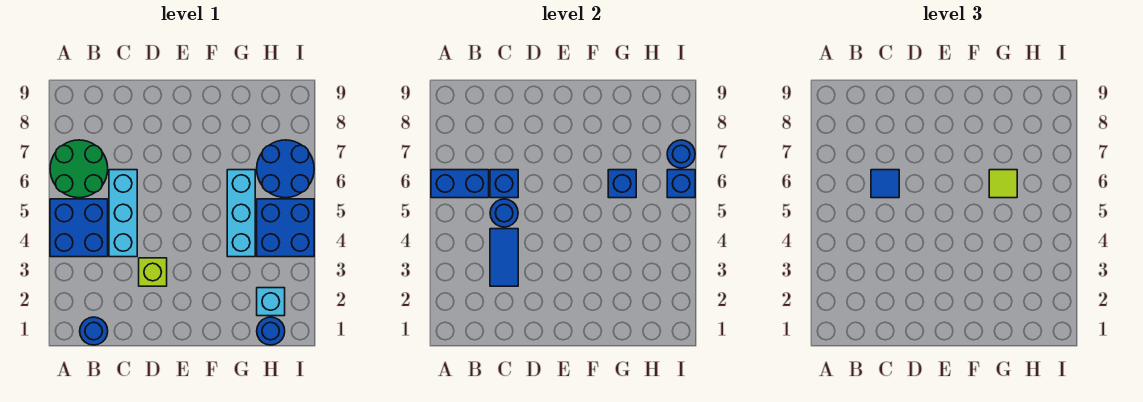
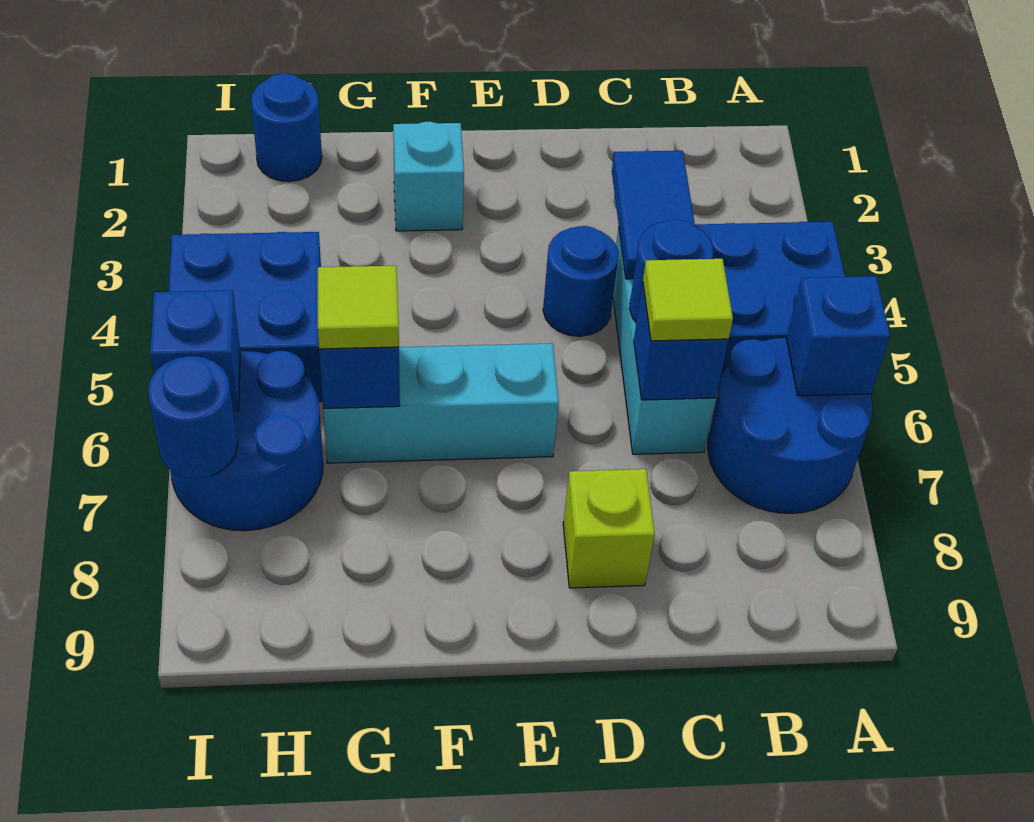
green 2x2 round brick [50,140,108,198] -> blue 2x2 round brick [708,338,873,513]
blue 1x2 brick [431,170,489,198] -> blue 1x1 brick [786,276,890,396]
blue 1x1 round brick [80,317,108,345] -> blue 1x1 round brick moved to [543,226,619,336]
blue 1x1 tile [871,170,899,198] -> lime 1x1 tile [643,259,733,341]
lime 1x1 brick [139,258,167,286] -> lime 1x1 brick moved to [563,469,655,588]
cyan 1x3 brick [227,170,255,257] -> cyan 1x3 brick turned to [323,343,559,463]
cyan 1x1 brick [257,288,285,316] -> cyan 1x1 brick moved to [393,122,464,231]

